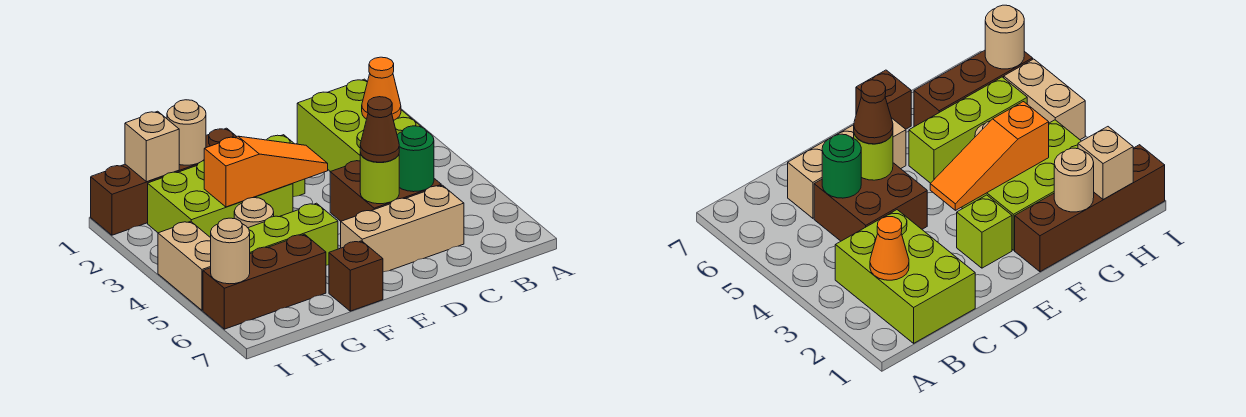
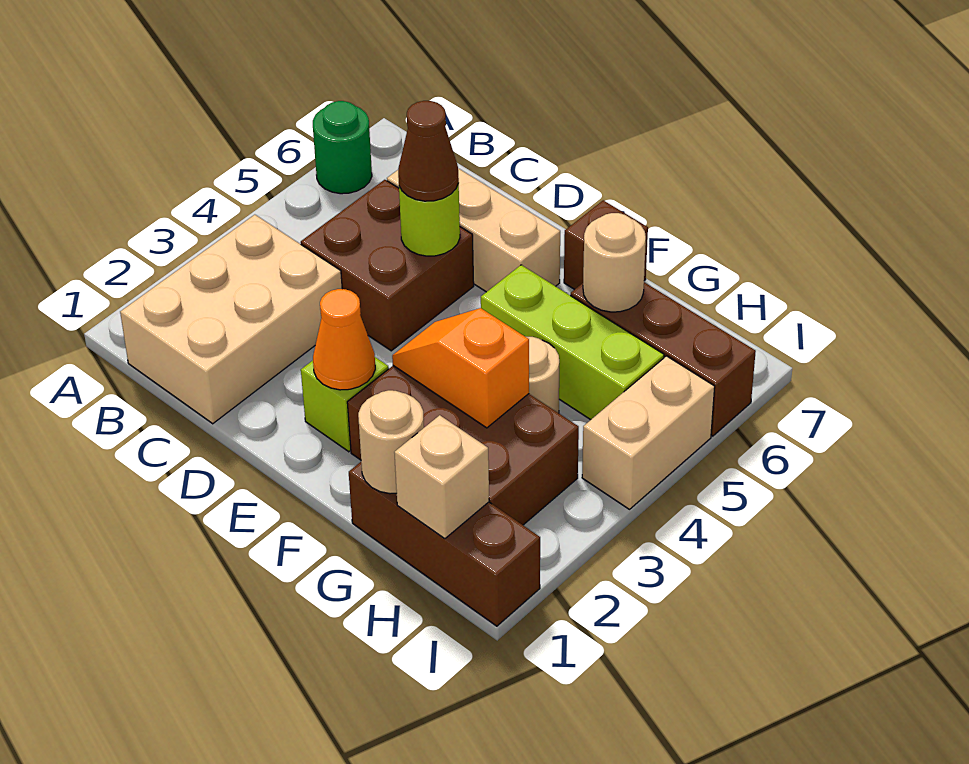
lime 2x3 brick [297,79,427,172] -> tan 2x3 brick [120,215,342,424]
orange 1x1 cone [362,57,401,120] -> orange 1x1 cone moved to [313,289,375,390]
green 1x1 round brick [397,126,434,192] -> green 1x1 round brick moved to [313,101,372,194]
orange 1x3 slope [204,136,328,207] -> orange 1x2 slope [392,308,529,428]
brown 1x4 brick [91,128,237,235] -> brown 1x3 brick [349,462,540,626]
lime 2x3 brick [148,161,293,238] -> brown 2x3 brick [347,366,579,525]
tan 1x1 round brick [211,218,250,284] -> tan 1x1 round brick moved to [583,213,646,312]

